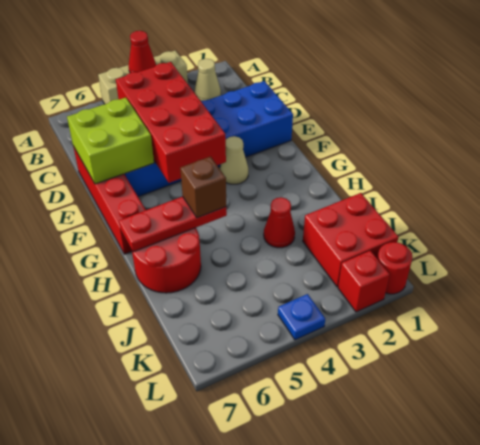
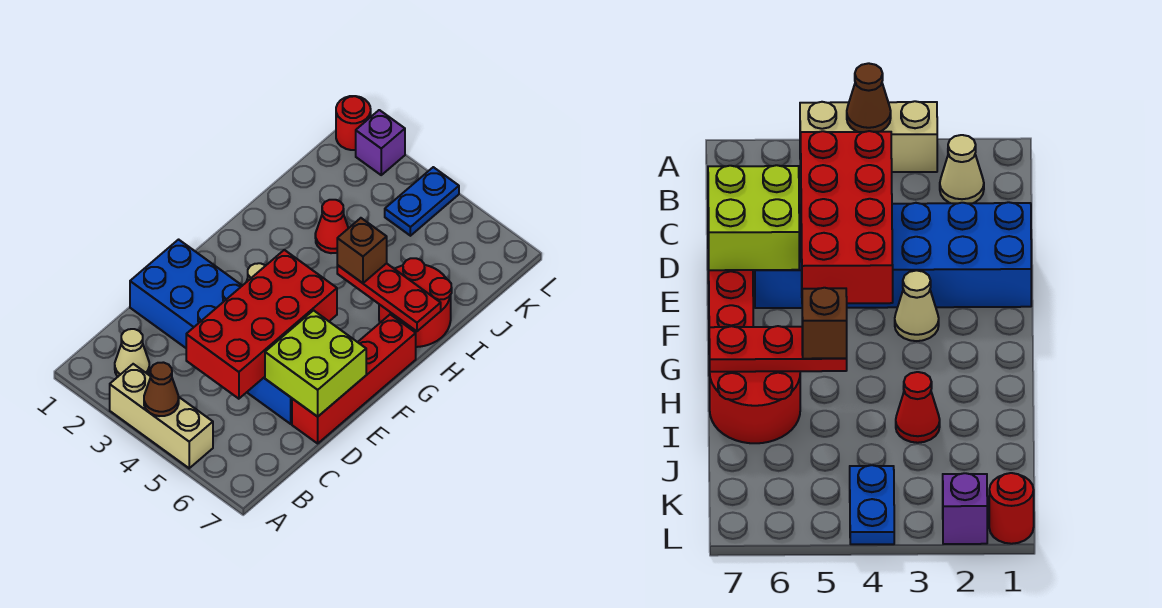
red 1x1 cone [128,31,156,73] -> brown 1x1 cone [144,362,179,416]
red 2x2 brick [303,193,399,287] -> none
red 1x1 brick [338,251,390,312] -> purple 1x1 brick [356,110,405,175]
blue 1x1 plate [278,294,325,340] -> blue 1x2 plate [385,167,459,236]

